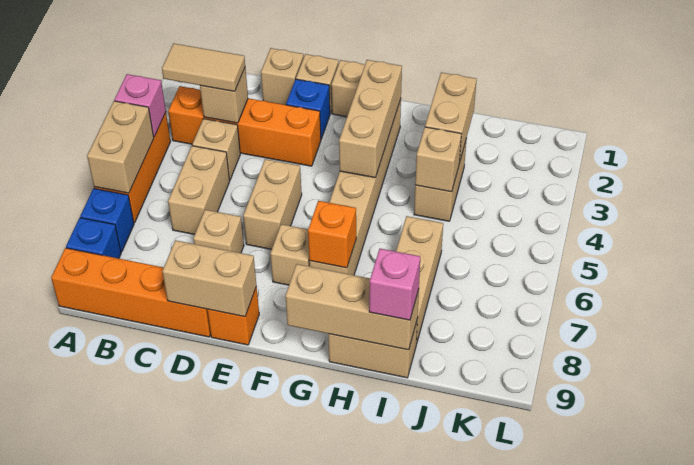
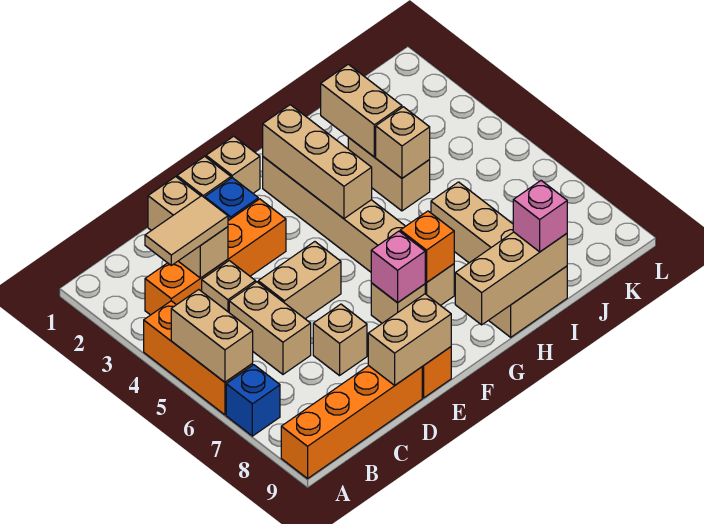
pink 1x1 brick [114,74,166,137] -> pink 1x1 brick moved to [371,231,425,303]
blue 1x1 brick [66,218,121,258] -> none
tan 1x2 brick [243,159,302,249] -> tan 1x2 brick turned to [258,242,341,319]

